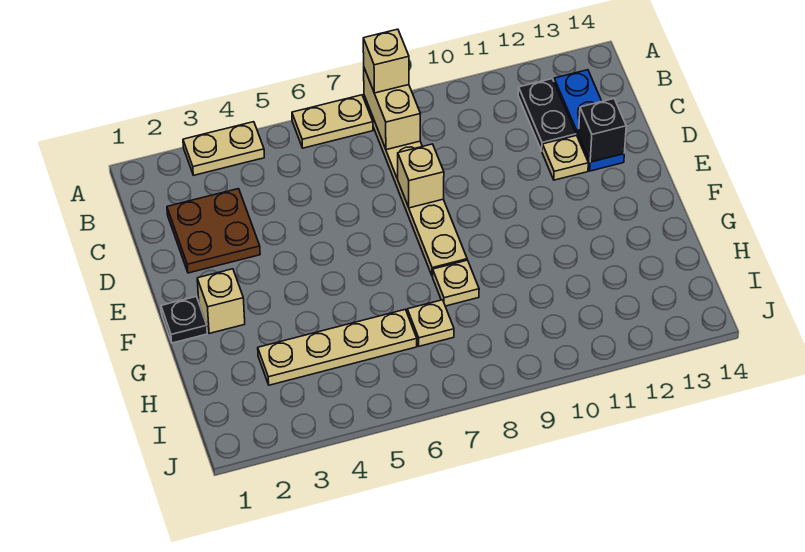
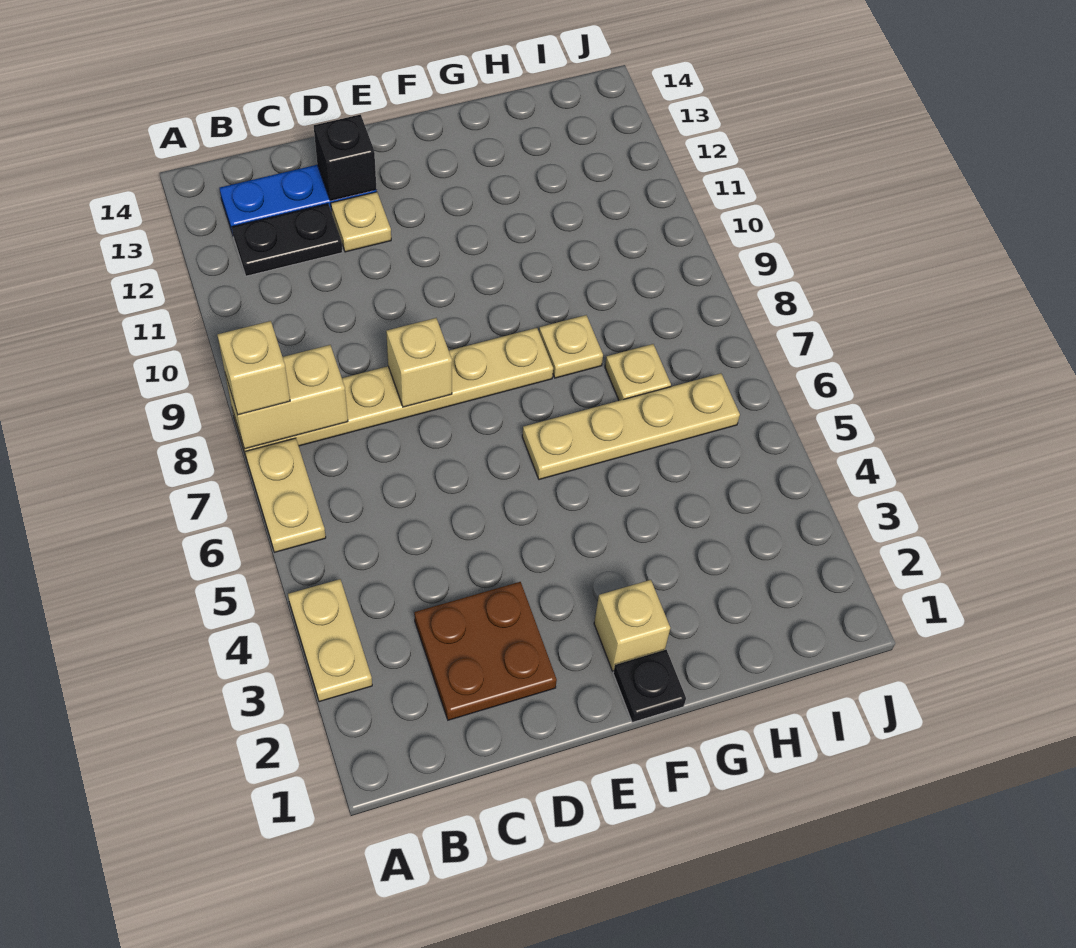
tan 1x4 plate [258,310,417,385] -> tan 1x4 plate turned to [522,373,740,480]

